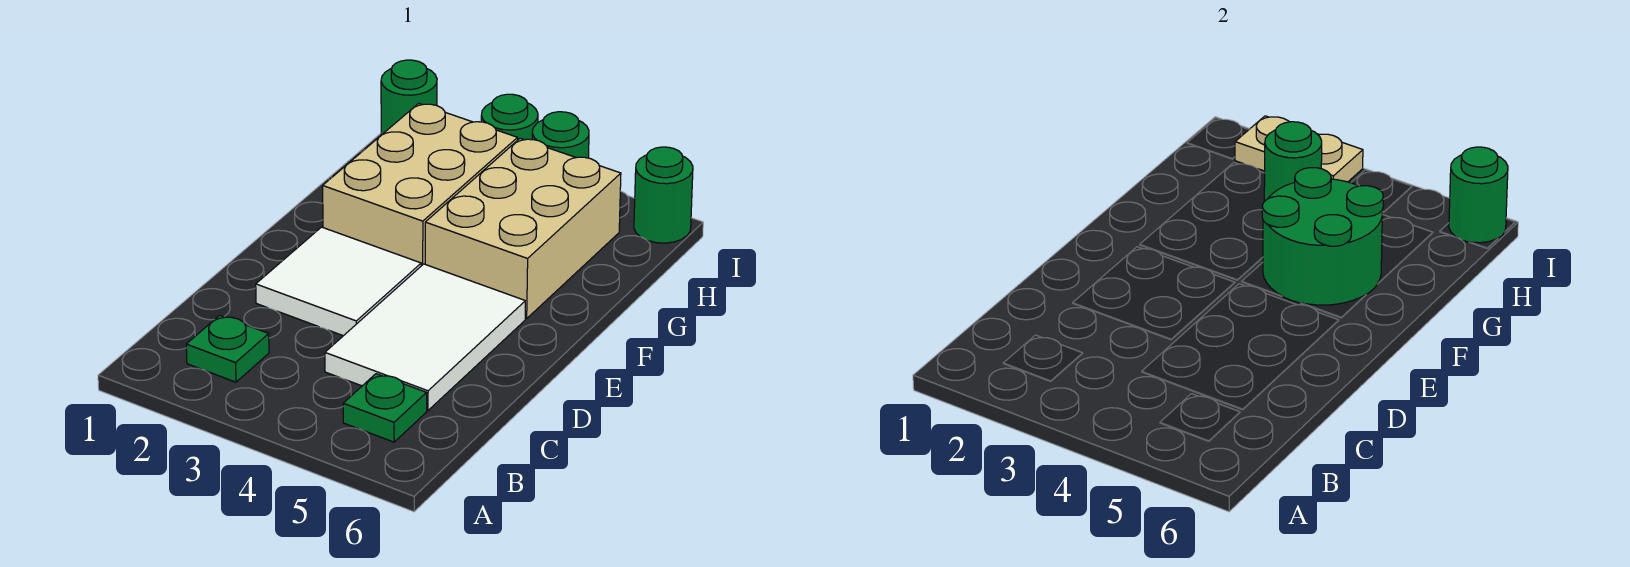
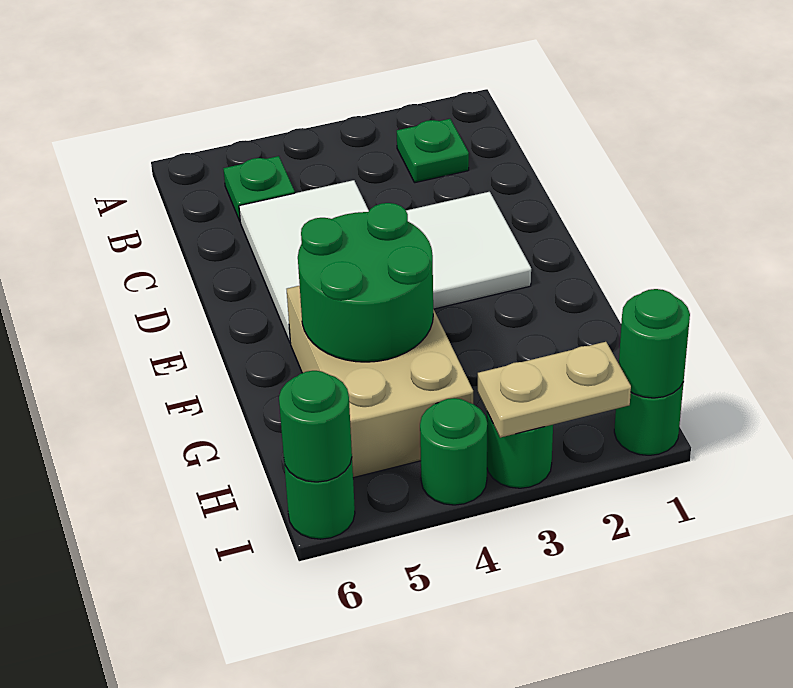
tan 2x3 brick [323,103,518,266] -> none
green 1x1 round brick [1264,122,1322,202] -> green 1x1 round brick moved to [619,289,690,398]

